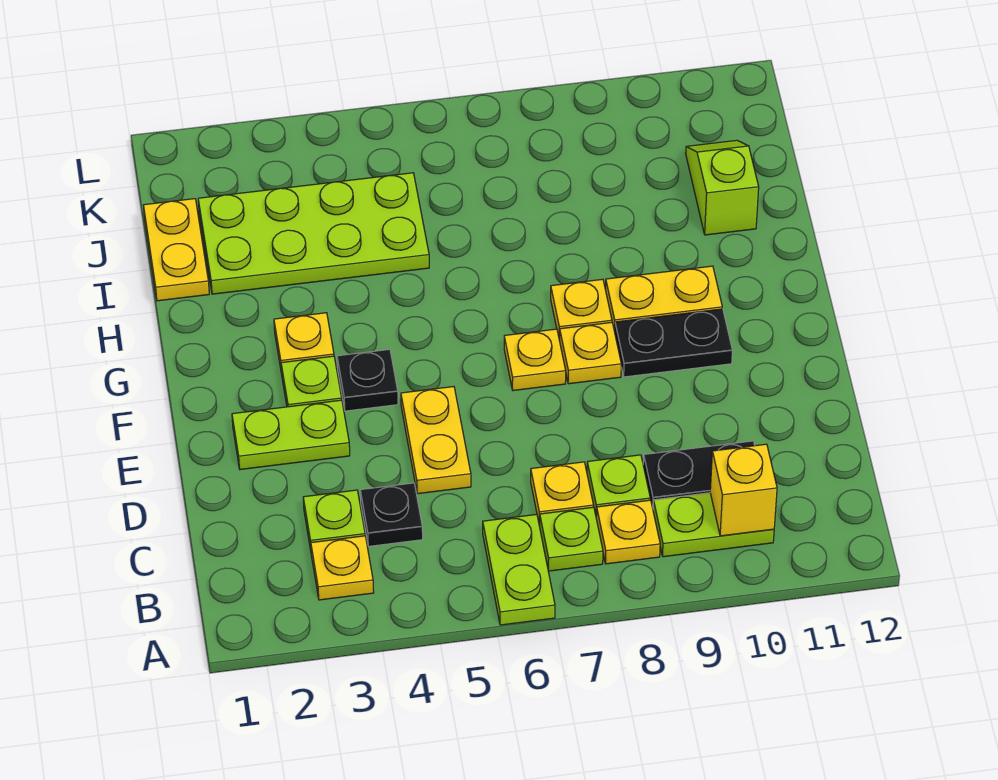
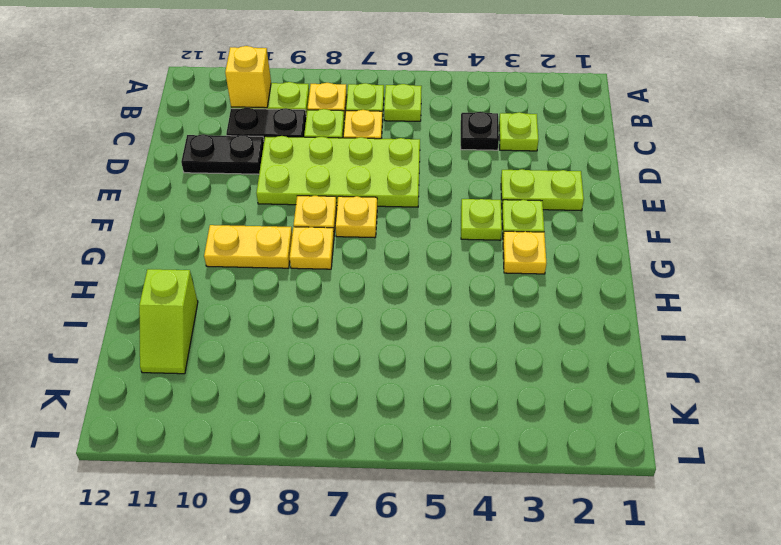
lime 1x2 plate [483,514,555,625] -> lime 1x1 plate [384,84,422,121]
yellow 1x1 plate [311,536,374,600] -> none
yellow 1x2 plate [401,387,471,494] -> none
black 1x1 plate [337,349,398,411] -> lime 1x1 plate [461,199,502,240]
black 1x2 plate [615,309,732,377] -> black 1x2 plate moved to [181,134,264,174]
yellow 1x2 plate [143,199,209,301] -> none
lime 2x4 plate [198,173,429,294] -> lime 2x4 plate moved to [256,136,420,207]

